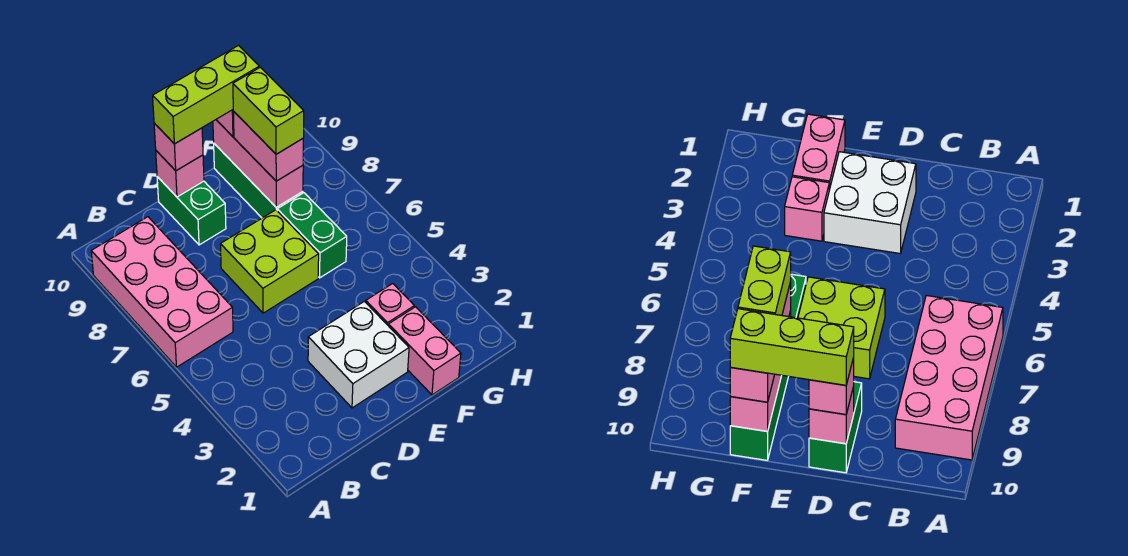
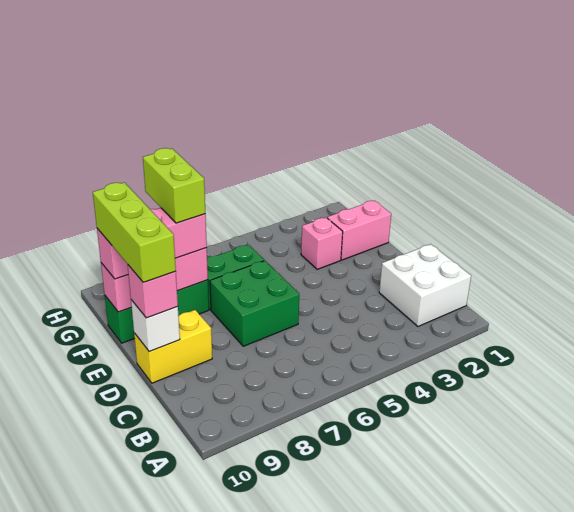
pink 2x4 brick [91,217,233,367] -> none
white 2x2 brick [308,301,409,408] -> white 2x2 brick moved to [379,244,471,326]
lime 2x2 brick [220,210,319,313] -> green 2x2 brick [210,261,299,346]
green 1x2 brick [157,177,226,245] -> yellow 1x2 brick [134,310,212,383]
pink 1x1 brick [156,151,204,197] -> white 1x1 brick [131,300,180,352]
lime 1x2 brick [233,67,304,154] -> lime 1x2 brick turned to [143,148,205,223]

